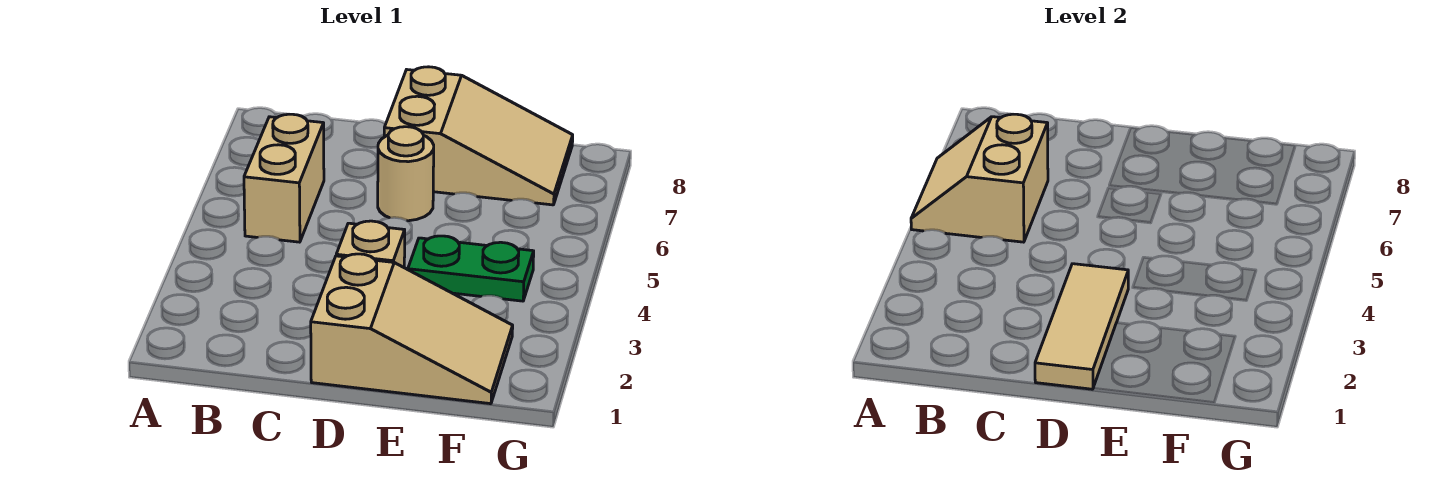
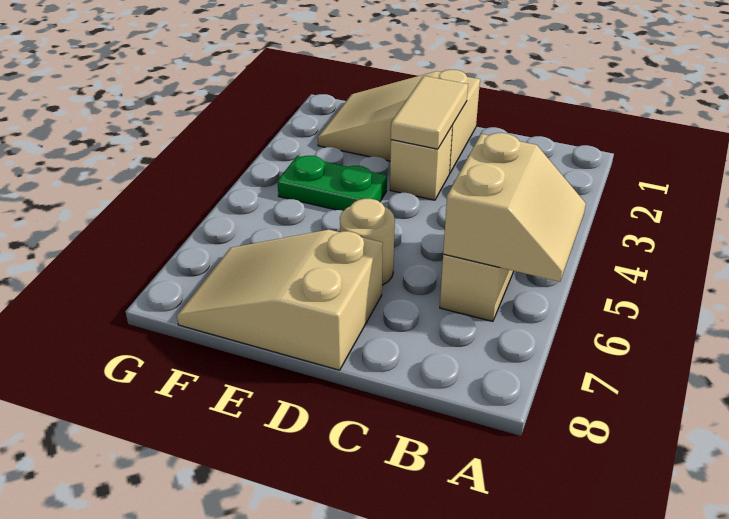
tan 1x3 tile [1035,264,1128,389] -> tan 1x2 tile [391,76,468,149]

